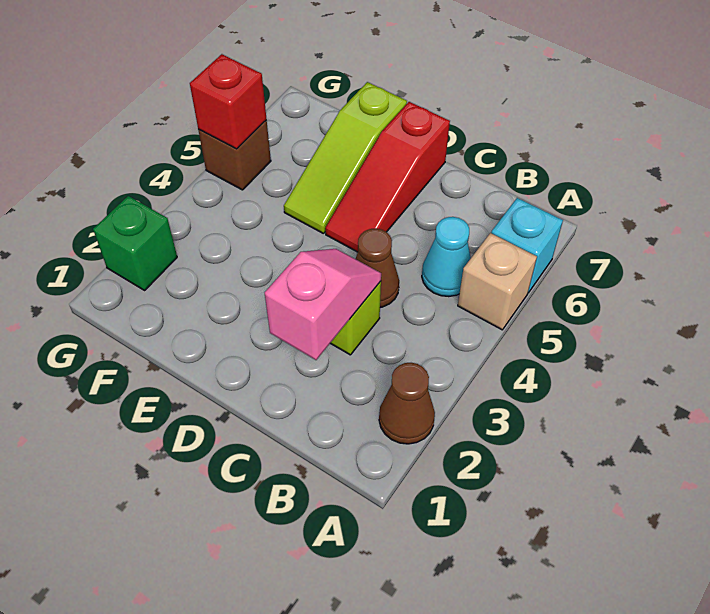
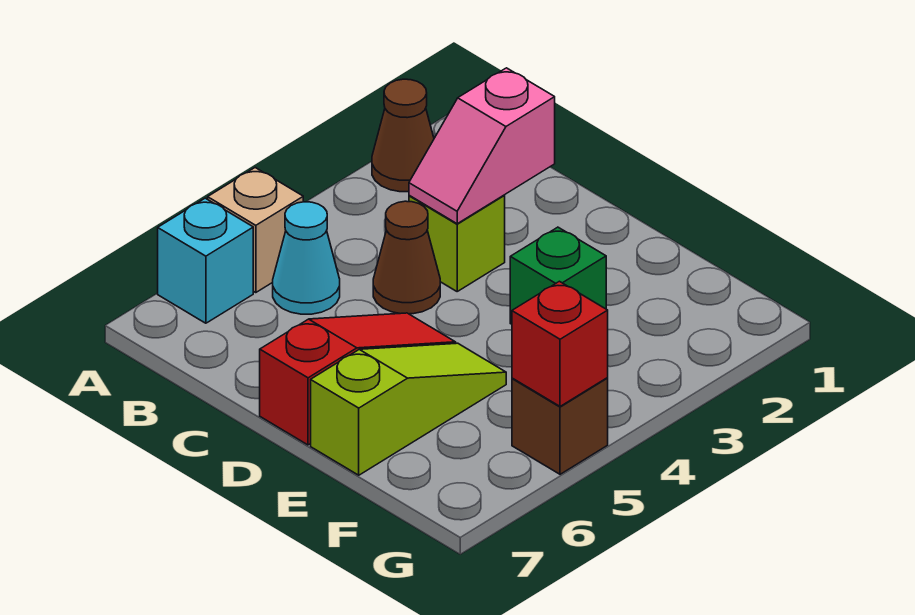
green 1x1 brick [93,196,177,290] -> green 1x1 brick moved to [510,227,606,324]

